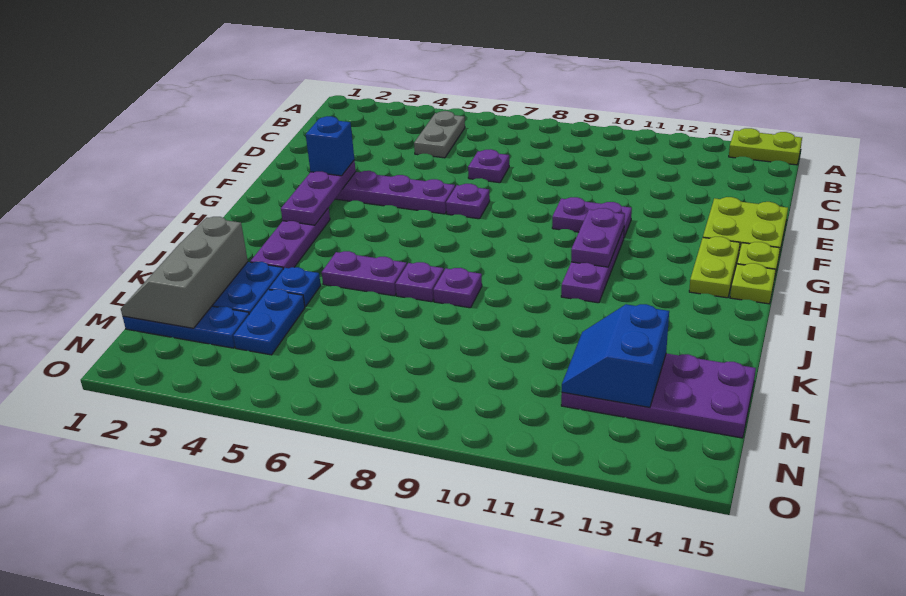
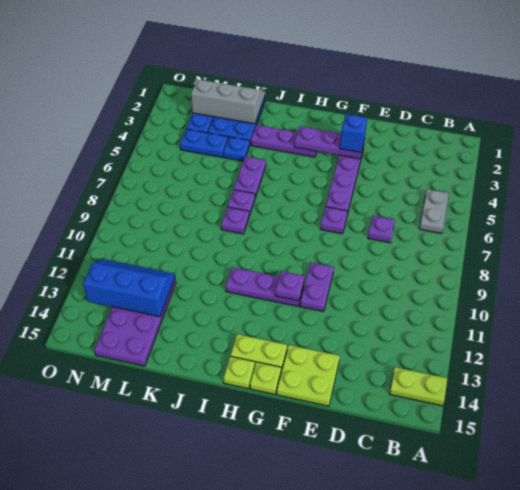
lime 1x2 plate [729,128,802,165] -> lime 1x2 plate turned to [390,367,447,406]
grey 1x2 plate [414,111,465,158] -> grey 1x2 plate turned to [419,189,449,233]
purple 1x2 plate [571,208,625,267] -> purple 1x1 plate [275,271,304,301]
blue 2x2 slope [562,304,669,407] -> blue 2x3 slope [83,259,175,317]

